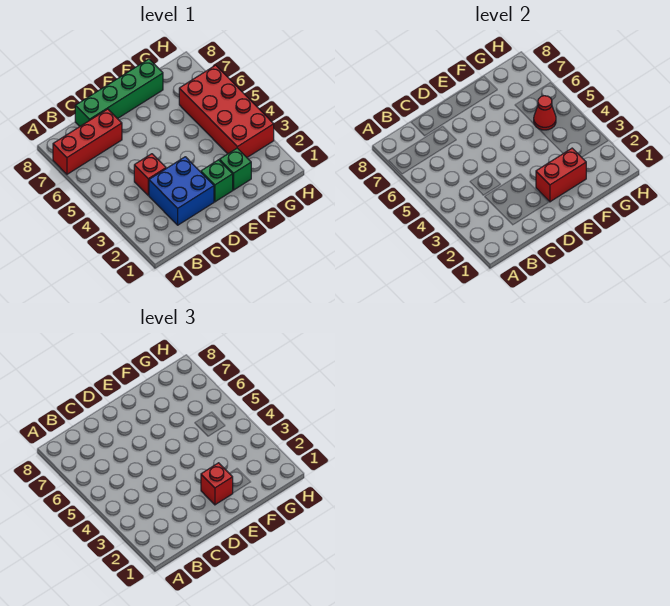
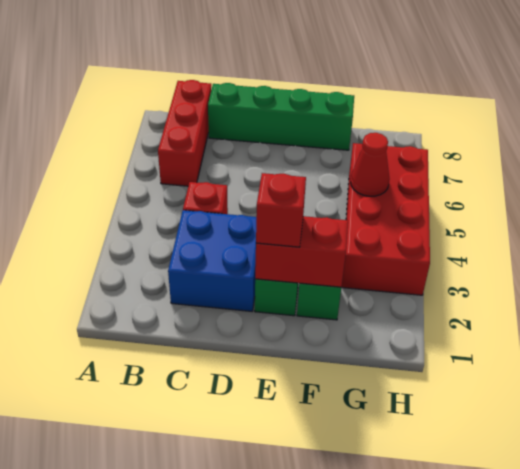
red 1x3 brick [53,109,122,174] -> red 1x3 brick turned to [158,80,211,186]

